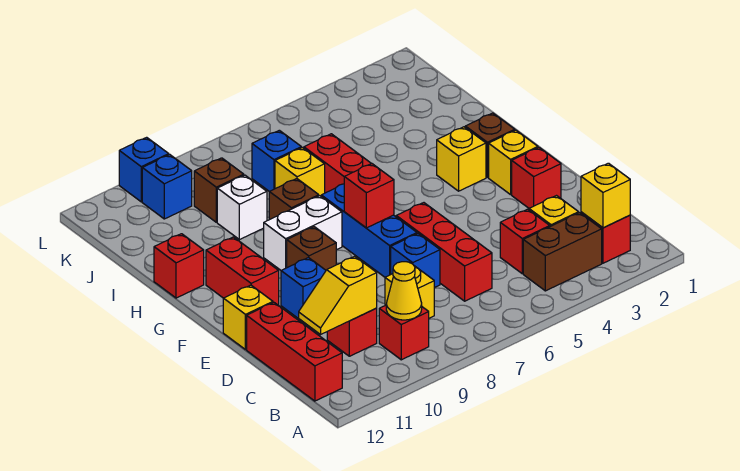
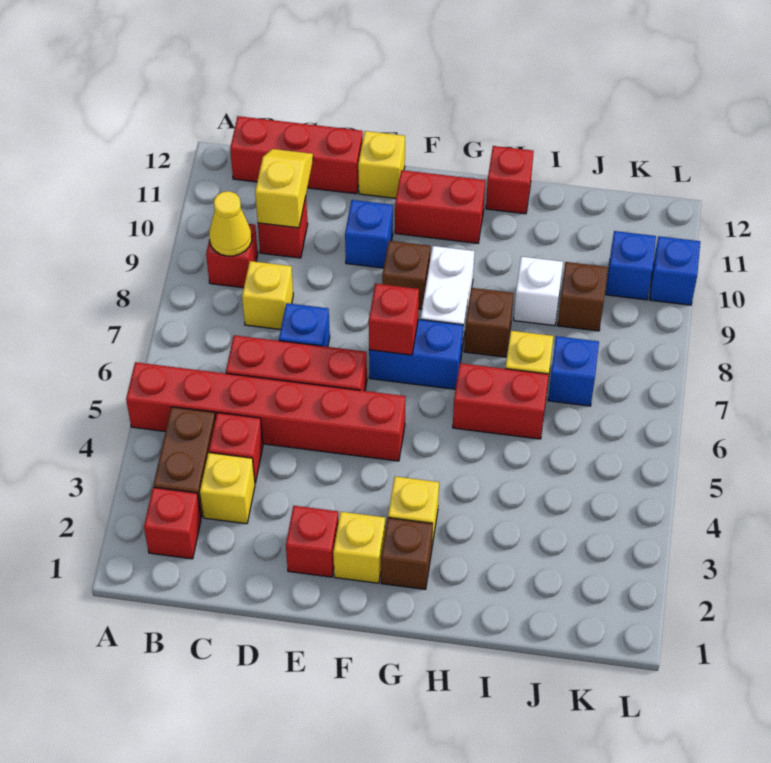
none -> red 1x6 brick [126,362,406,461]
yellow 1x1 brick [581,163,630,228] -> none
blue 1x3 brick [321,184,417,277] -> blue 1x2 brick [369,319,463,389]

